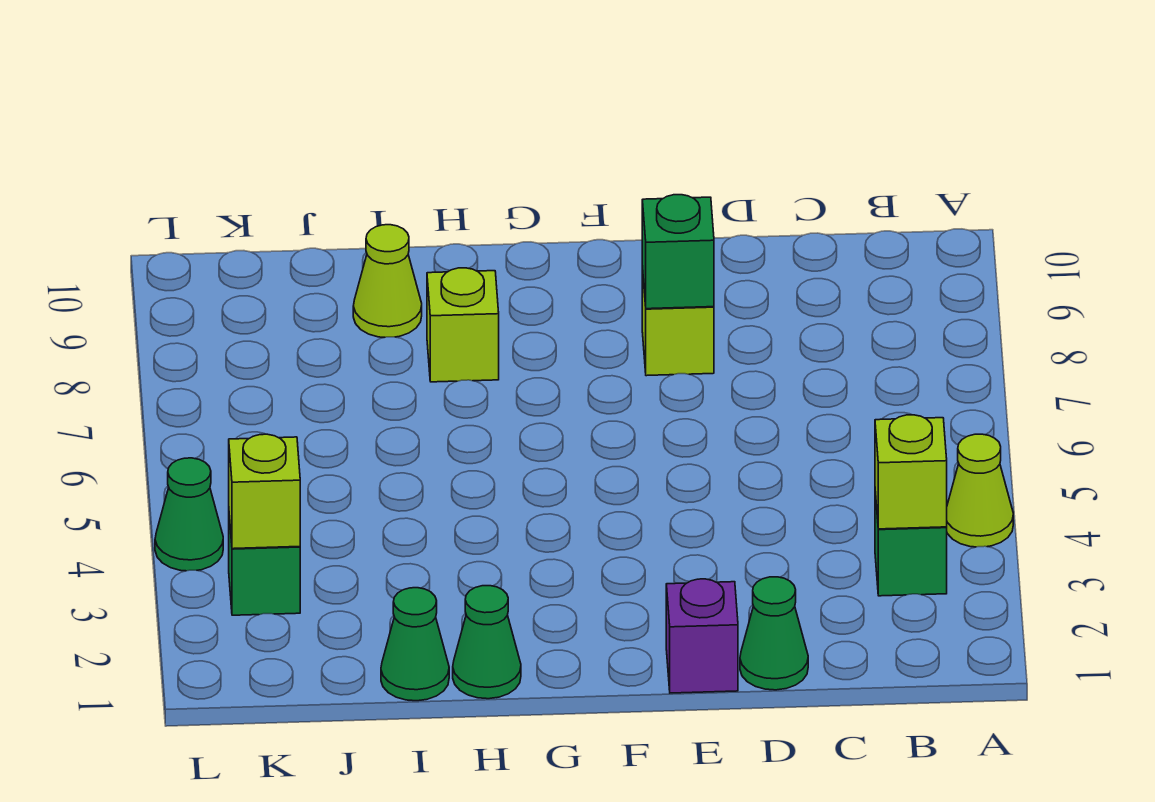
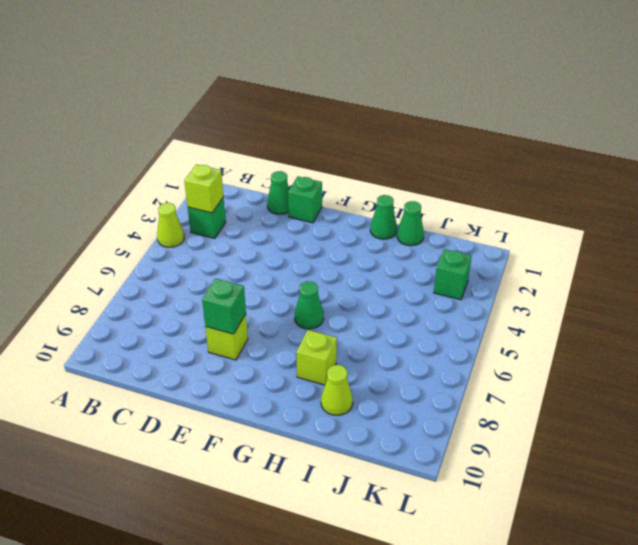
purple 1x1 brick [666,579,738,693] -> green 1x1 brick [288,177,322,223]
lime 1x1 brick [229,434,300,549] -> none
green 1x1 cone [155,458,223,571] -> green 1x1 cone moved to [295,281,324,329]

